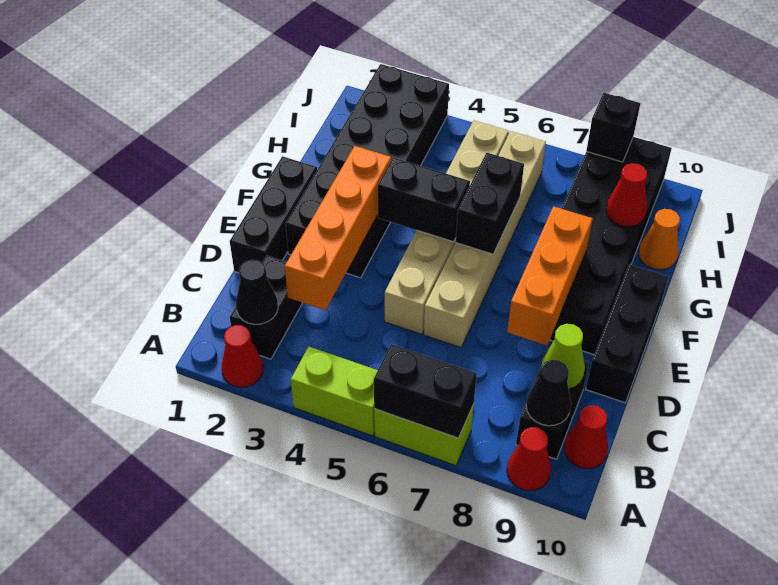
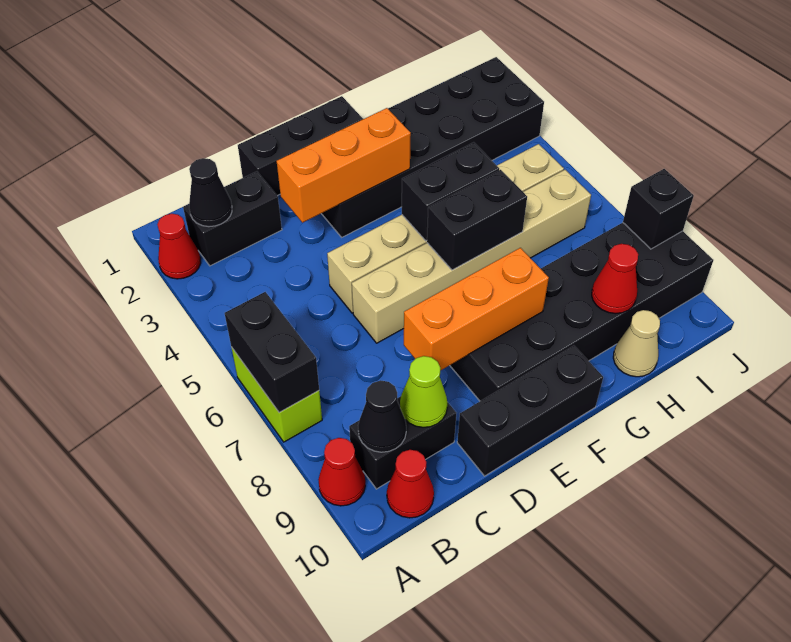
lime 1x2 brick [291,347,378,436] -> none
orange 1x4 brick [285,146,391,310] -> orange 1x3 brick [277,108,411,223]
black 1x2 brick [378,158,470,242] -> black 1x2 brick turned to [402,142,499,241]
orange 1x1 cone [639,209,680,270] -> tan 1x1 cone [613,310,660,377]

